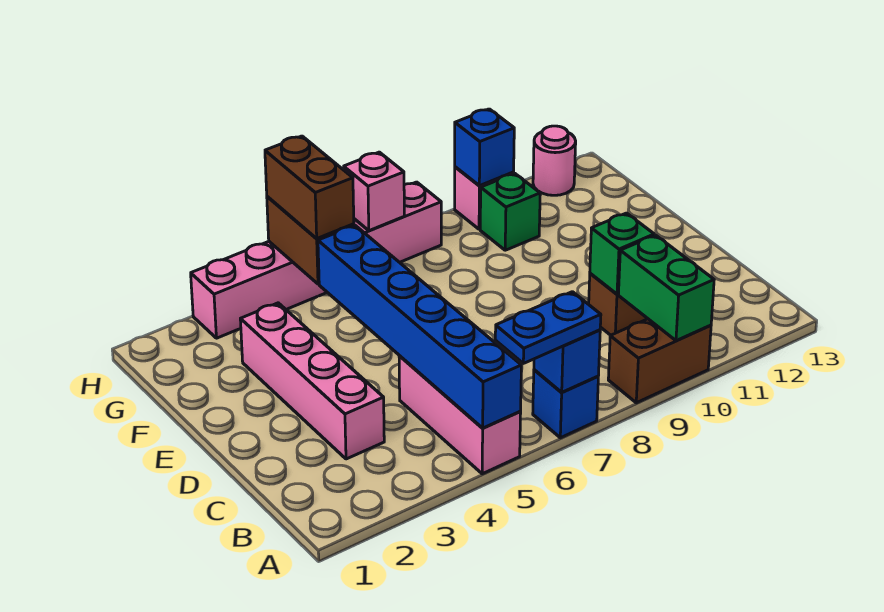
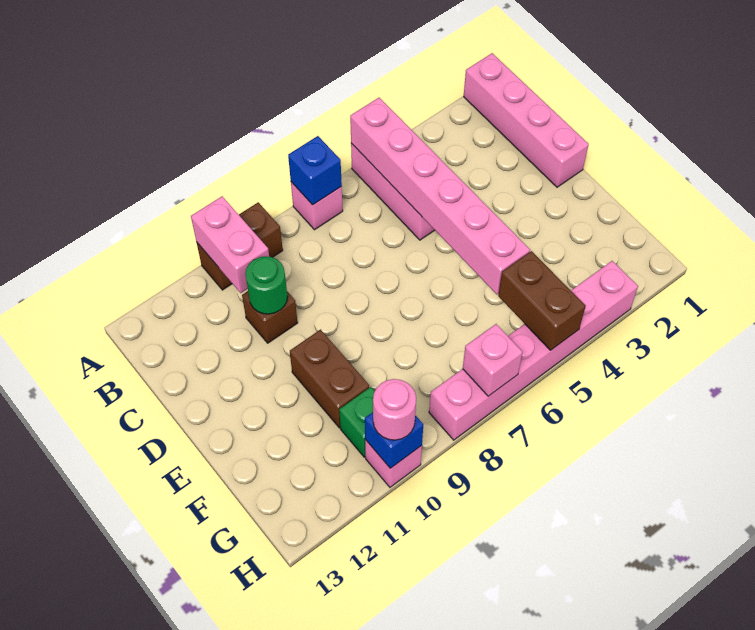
blue 1x6 brick [318,225,521,428] -> pink 1x6 brick [350,98,530,294]
blue 1x2 plate [495,292,601,363] -> none
blue 1x1 brick [533,370,598,438] -> pink 1x1 brick [291,182,343,230]
green 1x2 brick [618,235,714,341] -> pink 1x2 brick [191,196,269,293]
pink 1x4 brick [240,303,384,459] -> pink 1x4 brick moved to [464,53,589,187]
green 1x1 brick [590,213,654,294] -> green 1x1 round brick [245,256,288,314]
brown 1x2 brick [265,136,354,239] -> brown 1x2 brick moved to [290,330,369,428]
pink 1x1 round brick [533,126,576,195] -> pink 1x1 round brick moved to [373,379,416,440]

